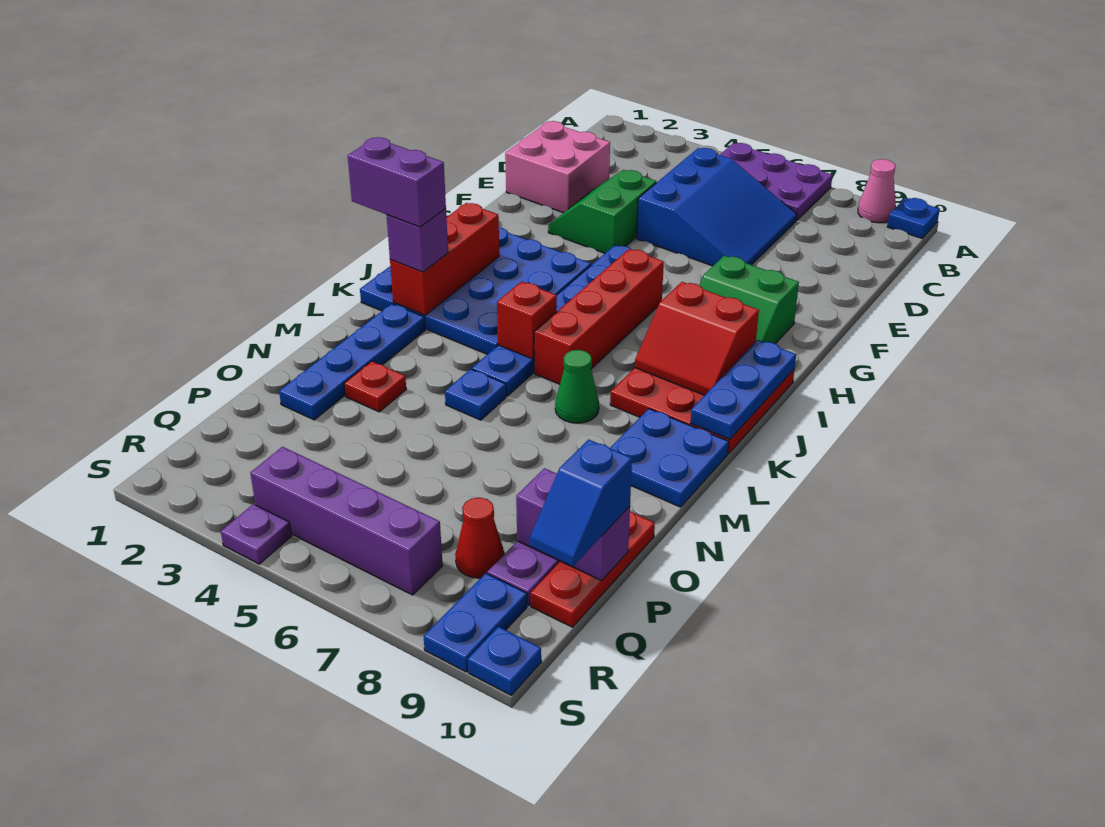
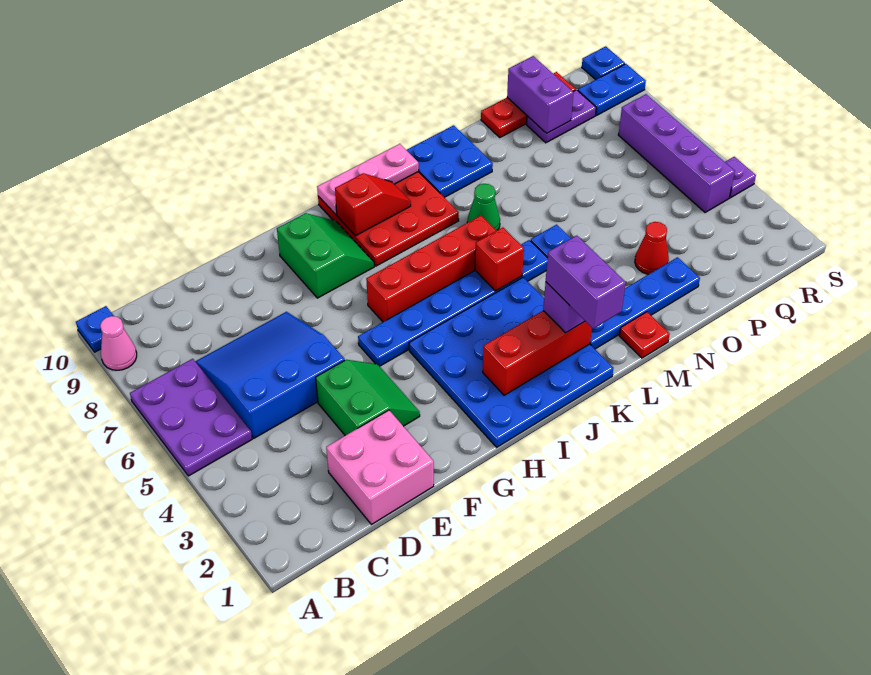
green 2x2 slope [548,170,656,253] -> green 2x2 slope turned to [316,360,420,436]
red 2x2 slope [635,282,759,395] -> red 1x2 slope [335,173,411,236]
blue 1x3 plate [691,340,796,440] -> pink 1x3 plate [317,144,419,215]
red 1x1 plate [344,361,406,412] -> red 1x1 plate moved to [619,312,670,358]
blue 1x2 slope [530,439,632,566] -> none
red 1x1 cone [455,498,504,578] -> red 1x1 cone moved to [635,222,669,274]

